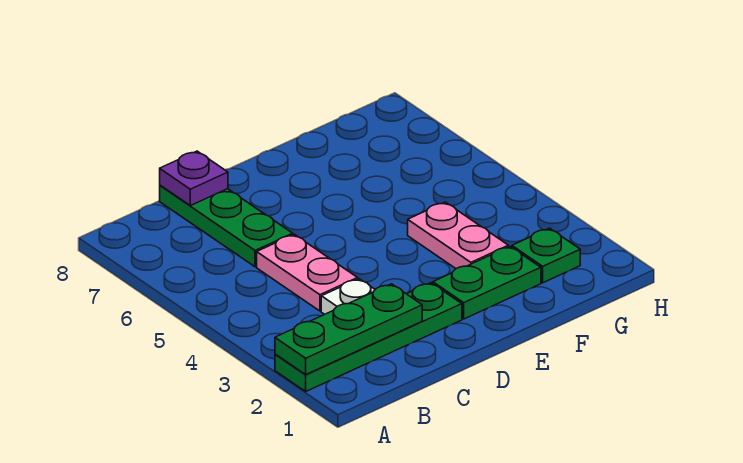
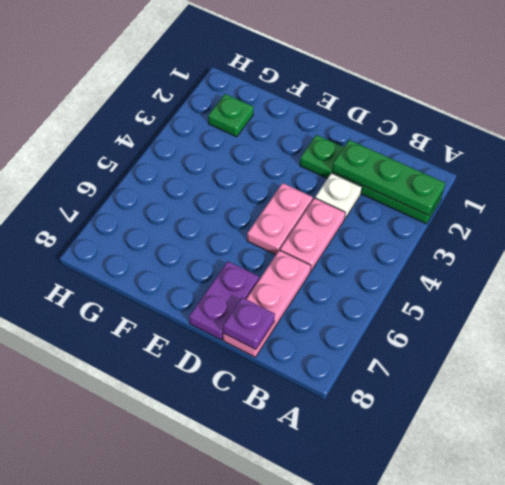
green 1x3 plate [160,185,293,267] -> pink 1x3 plate [223,250,311,357]
none -> purple 1x2 plate [189,261,259,340]
green 1x2 plate [433,247,541,319] -> none
pink 1x2 plate [408,202,508,269] -> pink 1x2 plate moved to [247,183,313,255]

